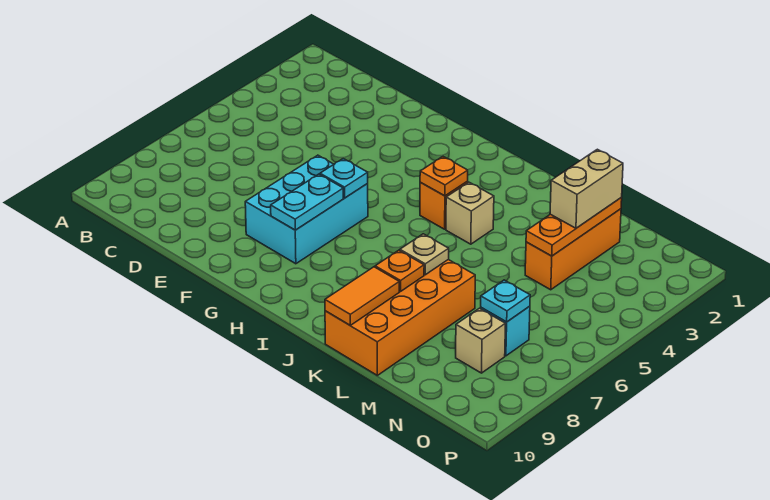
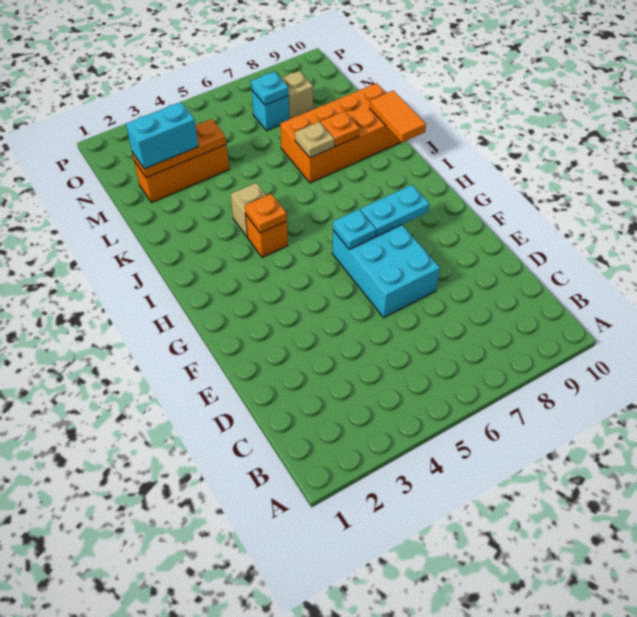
cyan 2x3 brick [245,155,368,264] -> cyan 2x3 brick turned to [332,225,440,318]
orange 1x2 tile [325,267,399,325] -> orange 1x2 tile turned to [370,91,426,142]
tan 1x2 brick [550,149,623,228] -> cyan 1x2 brick [126,102,198,169]

